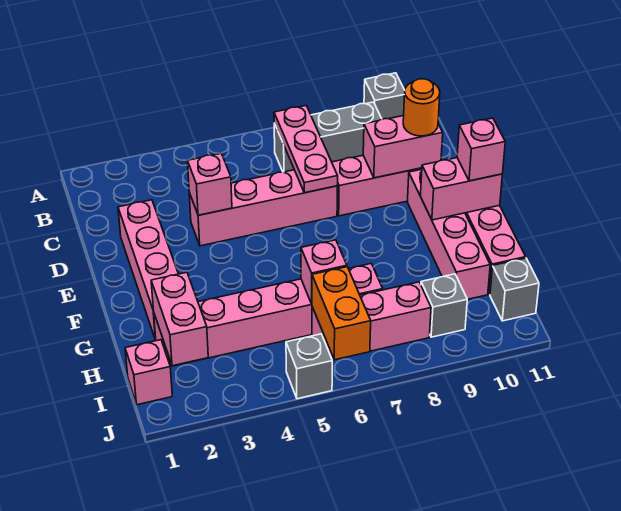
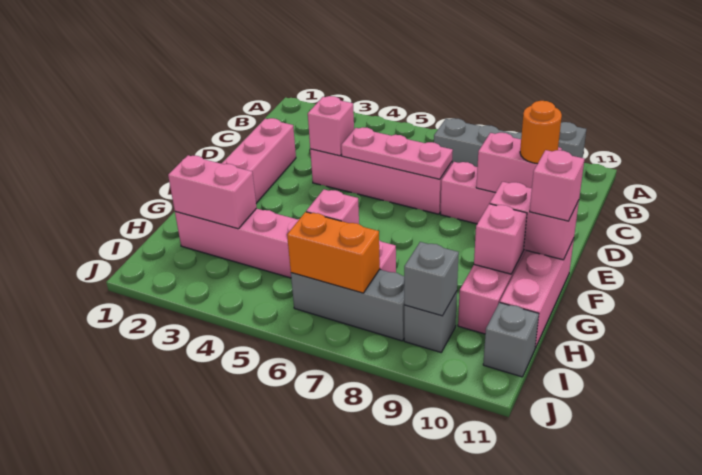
pink 1x3 plate [274,106,338,193] -> pink 1x3 plate turned to [341,127,453,179]
pink 1x2 brick [151,272,208,366] -> pink 1x2 brick turned to [168,155,257,229]
pink 1x1 brick [125,340,172,405] -> pink 1x1 brick moved to [474,204,527,274]
pink 1x3 brick [312,282,431,360] -> grey 1x3 brick [291,269,404,341]
orange 1x2 brick [312,267,371,360] -> orange 1x2 brick turned to [287,212,380,293]
grey 1x1 brick [286,334,332,399] -> grey 1x1 brick moved to [404,242,459,316]

